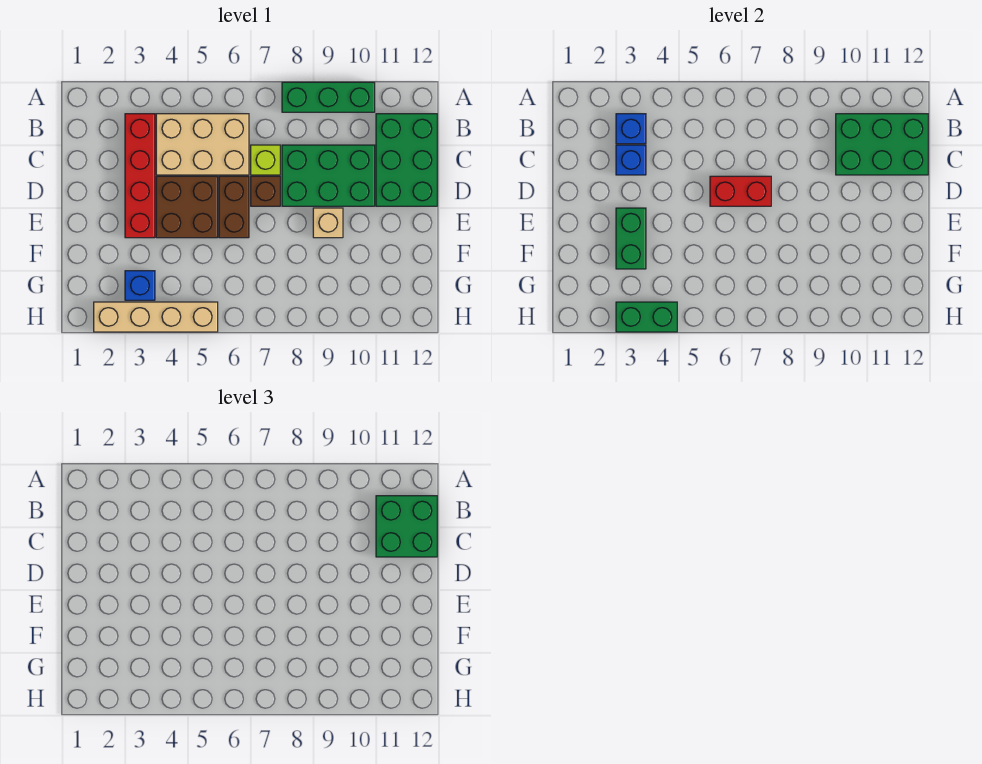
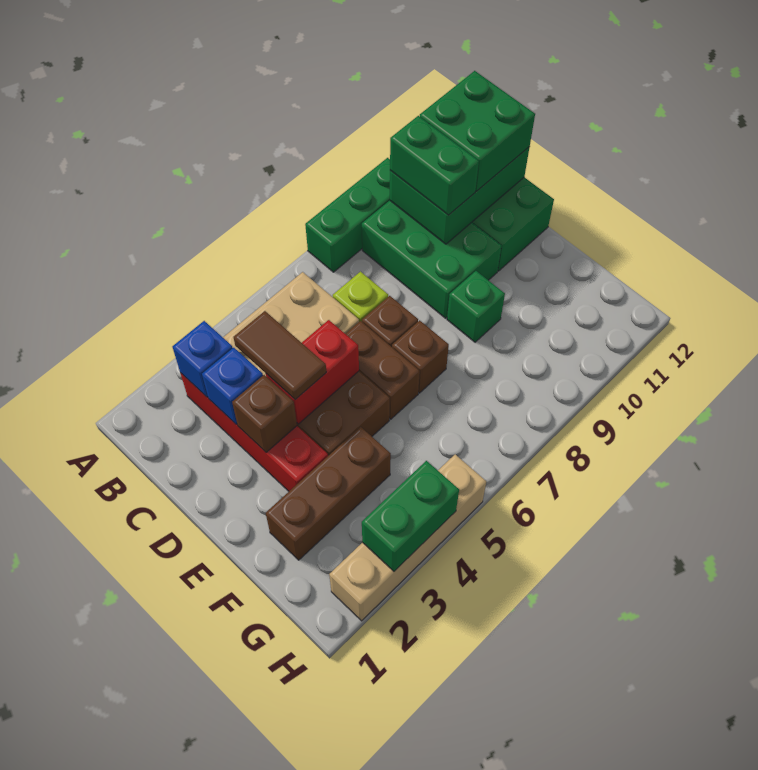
none -> brown 1x2 tile [234,311,326,399]
green 2x3 brick [282,145,375,206] -> green 2x3 brick turned to [362,200,502,318]
none -> brown 1x1 brick [232,375,297,452]
red 1x2 brick [710,176,771,206] -> red 1x2 brick moved to [266,320,359,424]
green 1x2 brick [616,208,646,269] -> green 1x2 brick moved to [390,116,479,215]
none -> brown 1x1 brick [392,320,449,393]
tan 1x1 brick [313,208,343,238] -> green 1x1 brick [447,271,505,342]
none -> brown 1x3 brick [266,427,391,560]
blue 1x1 brick [125,271,155,300] -> none

